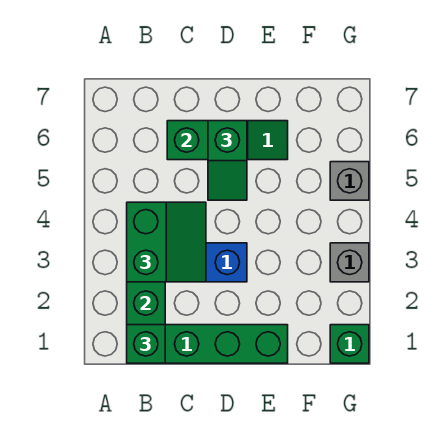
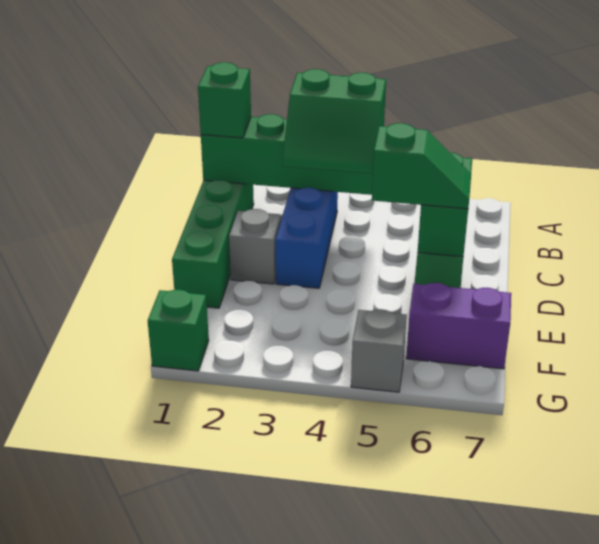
green 1x2 slope [208,121,247,200] -> green 1x2 slope turned to [372,123,471,209]
none -> purple 1x2 brick [406,283,511,369]
grey 1x1 brick [330,243,369,282] -> grey 1x1 brick moved to [229,209,281,284]

